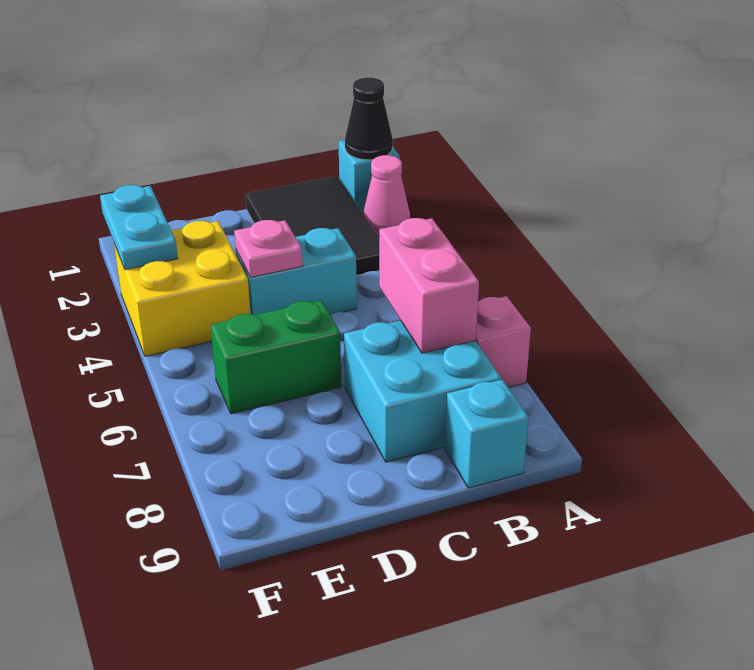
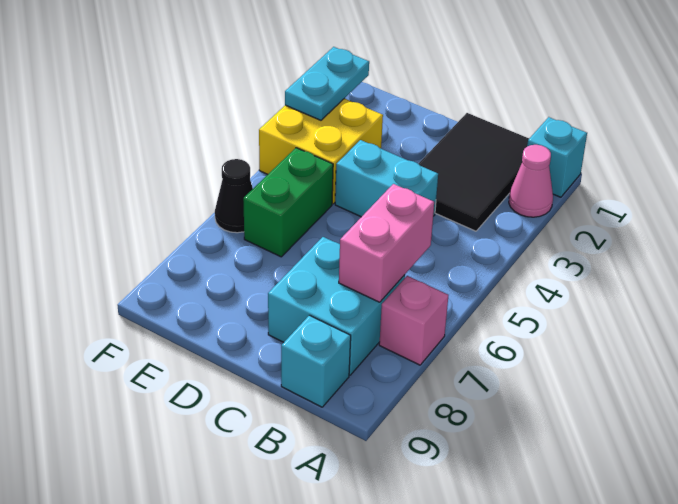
black 1x1 cone [345,78,393,160] -> black 1x1 cone moved to [215,159,253,233]
pink 1x1 plate [234,220,303,277] -> none
green 1x2 brick [211,300,341,414] -> green 1x2 brick turned to [243,148,333,257]

